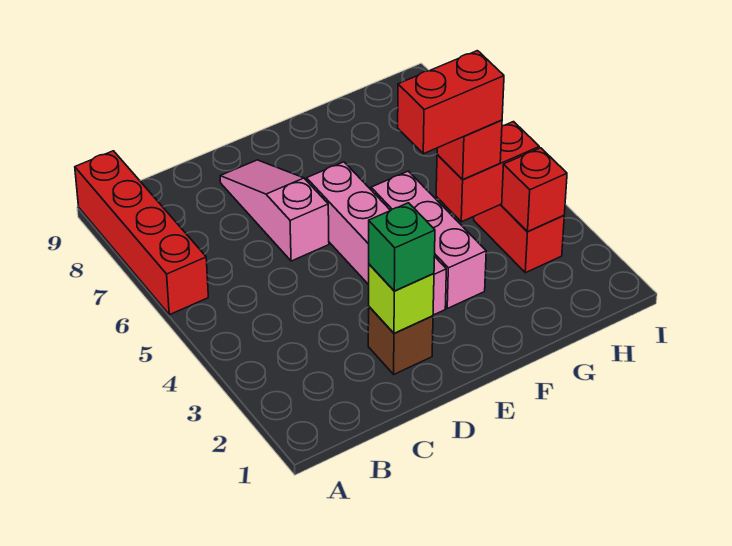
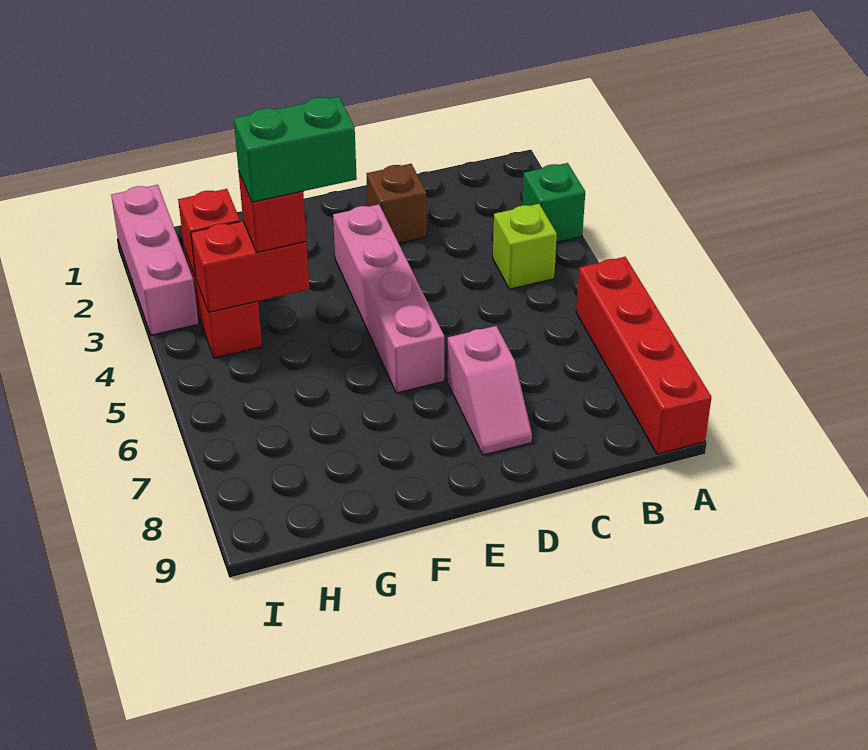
lime 1x1 brick [369,264,434,333] -> lime 1x1 brick moved to [493,204,557,289]
green 1x1 brick [369,203,435,291] -> green 1x1 brick moved to [522,163,585,243]
pink 1x3 slope [220,160,329,261] -> pink 1x2 slope [447,326,532,455]
pink 1x3 brick [371,171,486,308] -> pink 1x3 brick moved to [111,185,199,335]
red 1x2 brick [398,51,504,154] -> green 1x2 brick [234,96,357,202]

